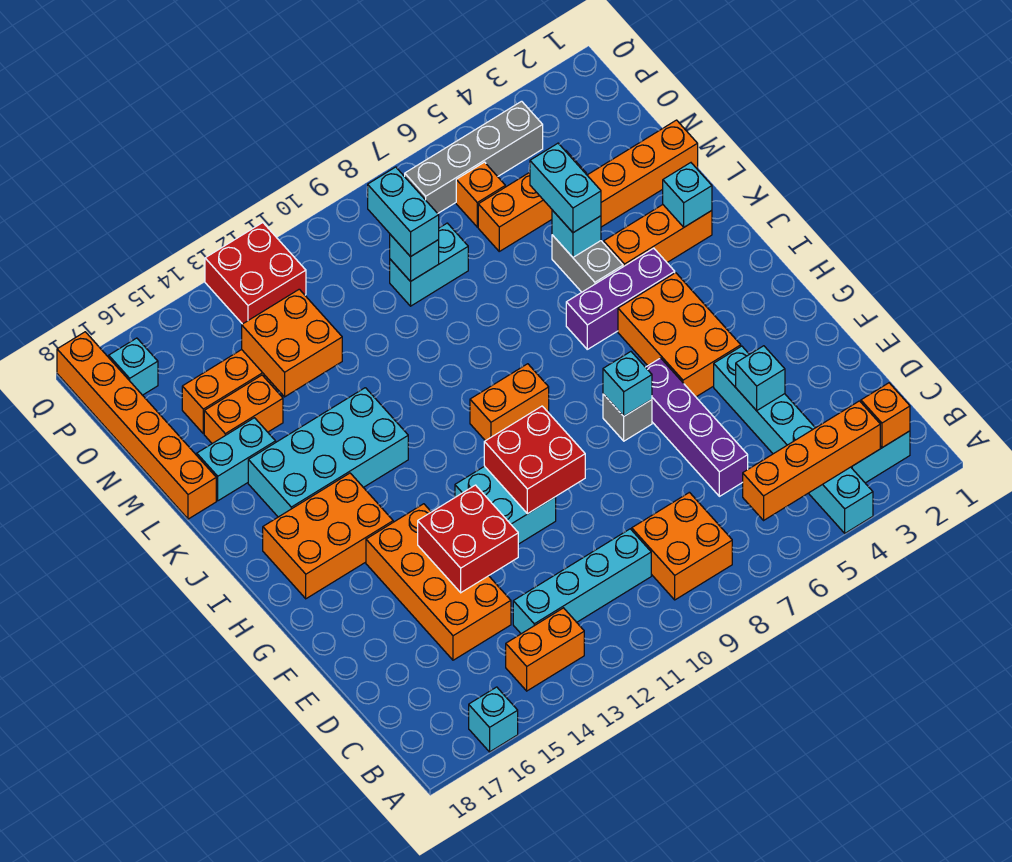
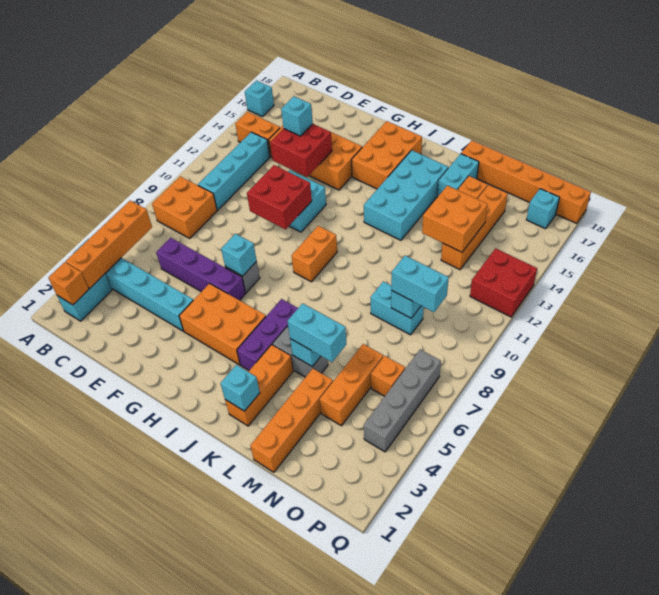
orange 1x2 brick [506,608,584,691] -> orange 1x2 brick turned to [235,112,280,157]
cyan 1x1 brick [736,346,785,411] -> cyan 1x1 brick moved to [281,96,313,136]
cyan 1x2 brick [390,223,468,306] -> cyan 1x2 brick turned to [370,281,424,335]

